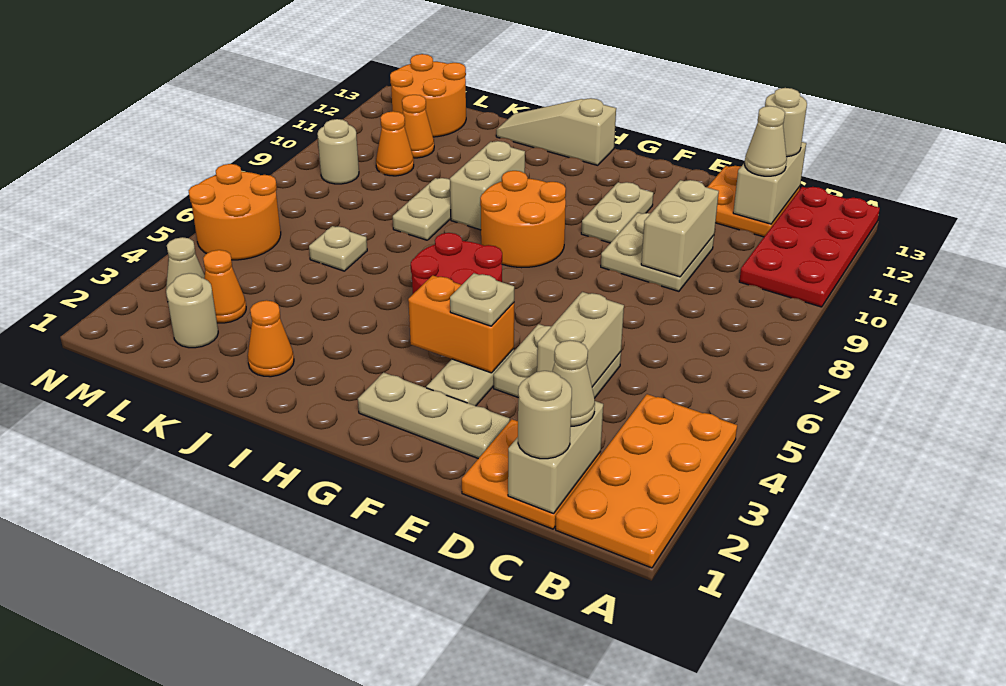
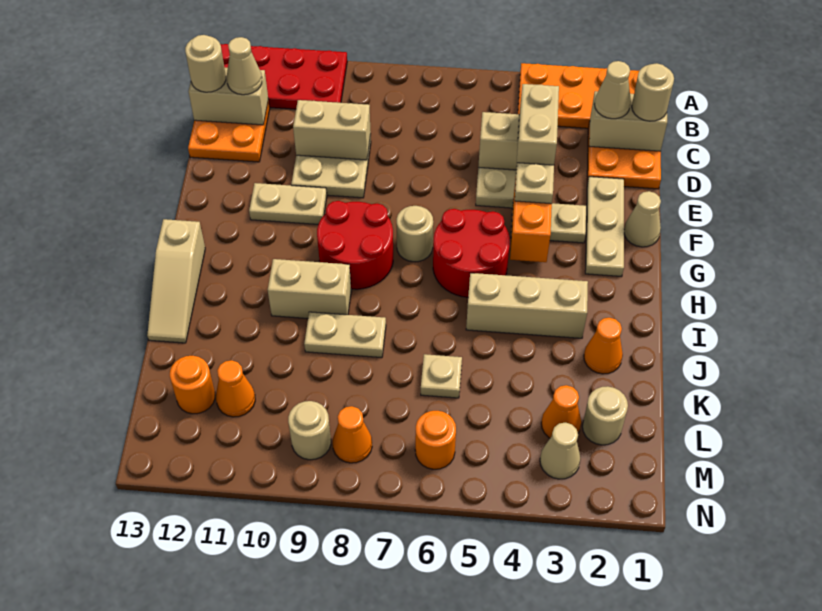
none -> tan 1x2 brick [516,84,559,169]
none -> tan 1x1 cone [624,191,661,247]
none -> tan 1x1 round brick [397,206,433,262]
orange 2x2 round brick [480,171,566,268] -> red 2x2 round brick [317,201,393,289]
none -> tan 1x3 brick [466,273,588,338]
orange 1x1 cone [376,111,414,176] -> orange 1x1 cone moved to [333,406,372,463]
orange 2x2 round brick [390,54,466,137] -> orange 1x1 round brick [170,356,215,414]
orange 2x2 round brick [189,164,281,260] -> orange 1x1 round brick [415,411,456,469]

